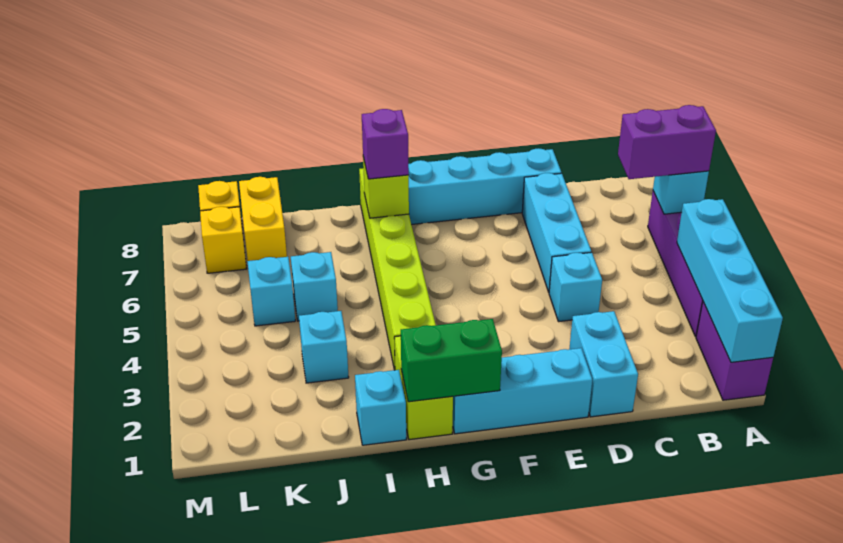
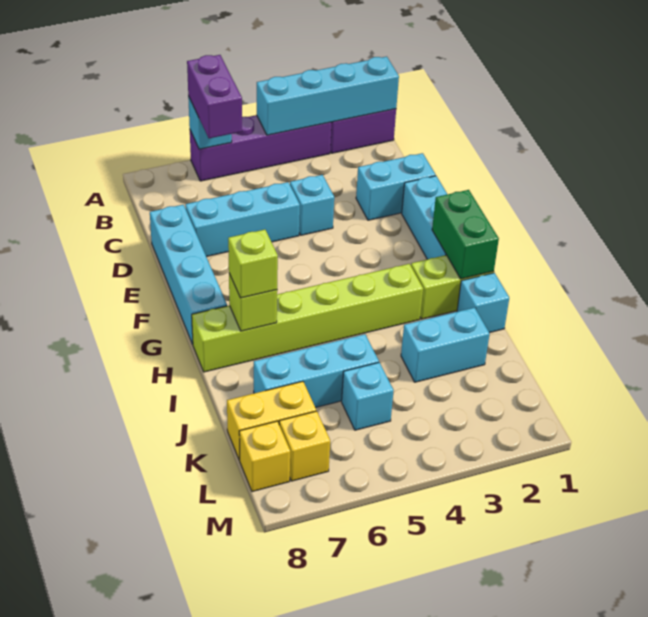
purple 1x1 brick [362,109,409,179] -> lime 1x1 brick [228,230,278,298]
cyan 1x1 brick [299,311,349,383] -> cyan 1x2 brick [401,308,490,382]
cyan 1x1 brick [291,252,338,321] -> cyan 1x3 brick [254,334,379,408]

